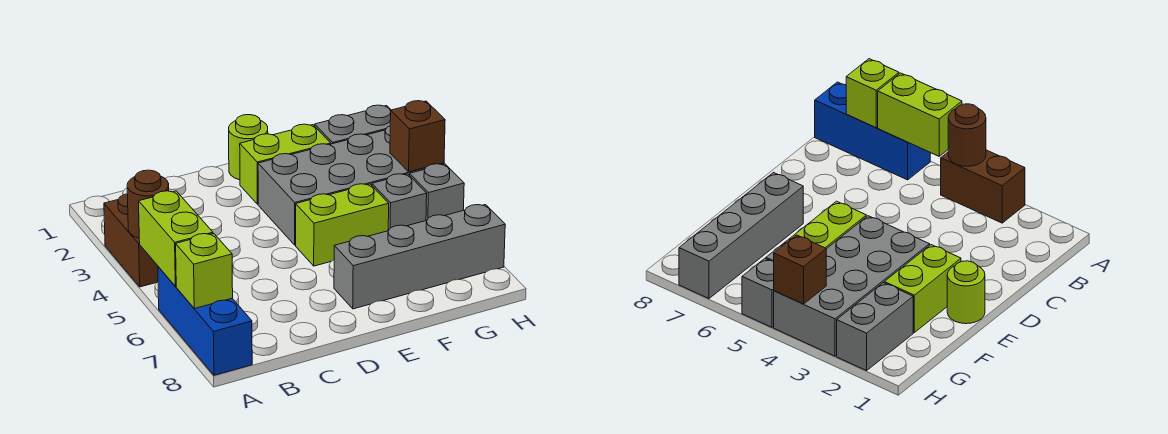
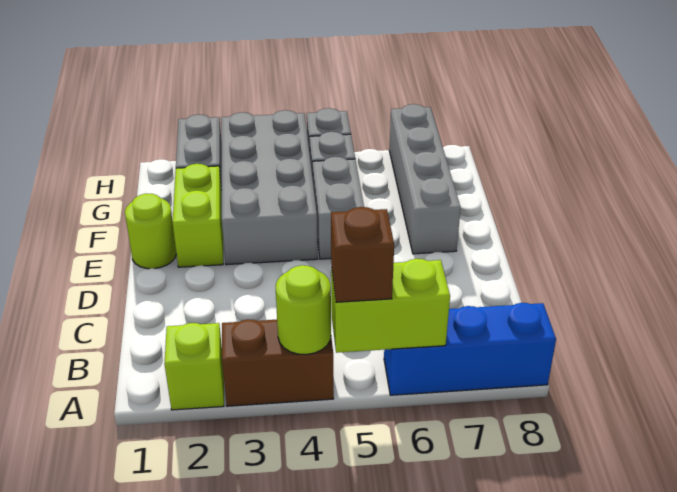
brown 1x1 round brick [127,170,169,238] -> lime 1x1 round brick [276,265,331,355]
lime 1x1 brick [176,233,233,309] -> lime 1x1 brick moved to [164,323,224,410]
lime 1x2 brick [296,184,389,266] -> grey 1x2 brick [313,157,364,259]
brown 1x1 brick [390,101,445,172] -> brown 1x1 brick moved to [331,207,394,302]

